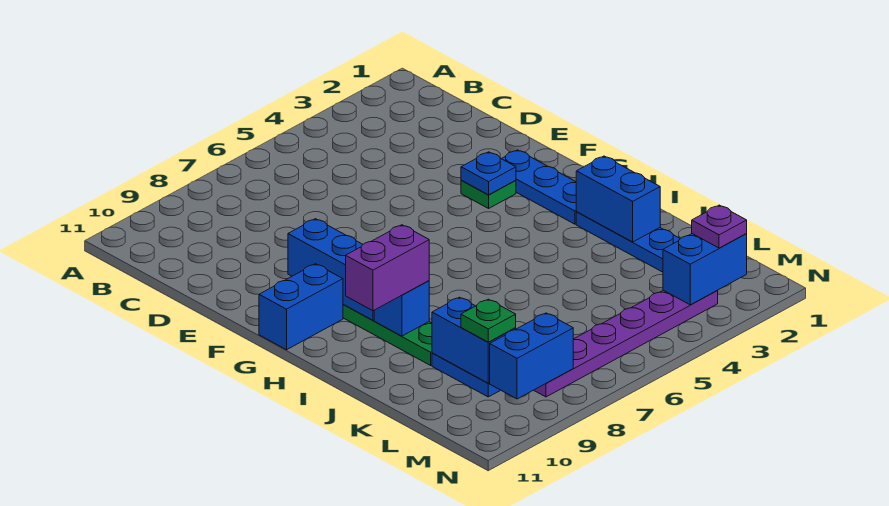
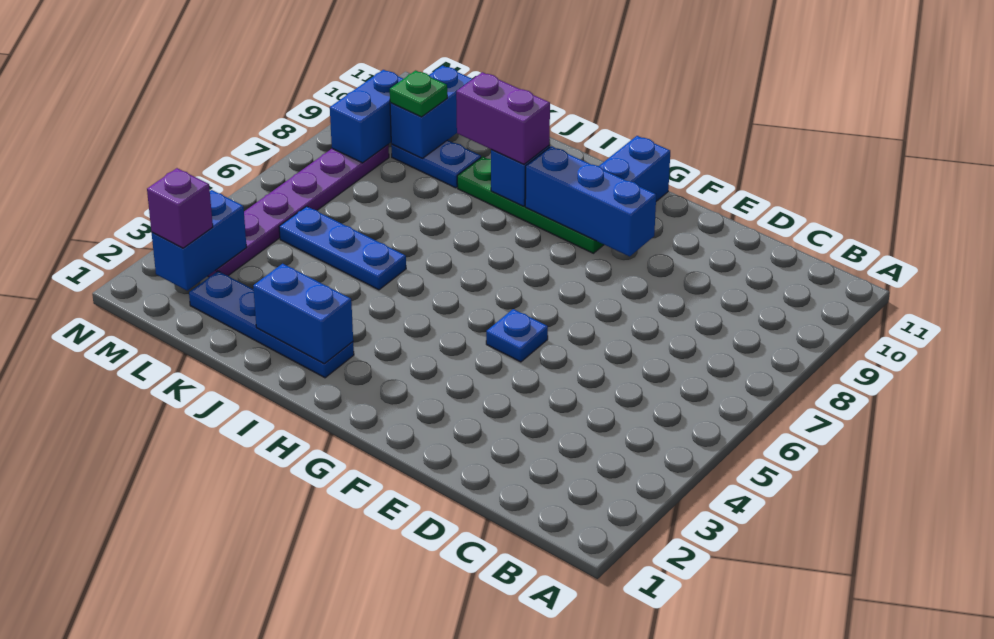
blue 1x3 plate [502,150,576,224] -> blue 1x3 plate moved to [279,206,406,290]
green 1x1 plate [461,180,516,208] -> none
blue 1x1 plate [461,152,516,195] -> blue 1x1 plate moved to [486,309,548,362]
purple 1x2 brick [346,225,429,311] -> purple 1x2 brick turned to [456,72,550,164]
blue 1x2 brick [432,297,516,383] -> blue 1x2 brick turned to [390,66,472,158]
purple 1x1 plate [692,205,747,248] -> purple 1x1 brick [147,168,213,248]

